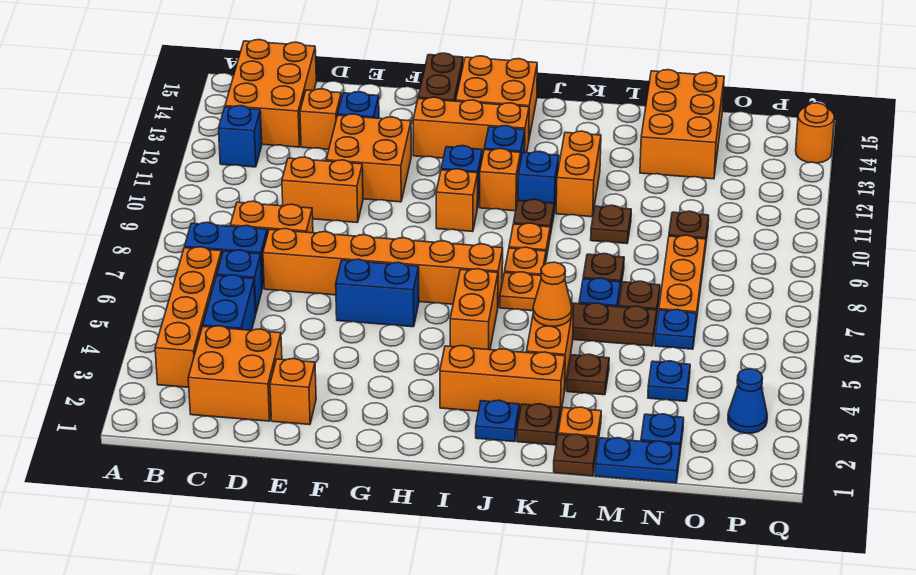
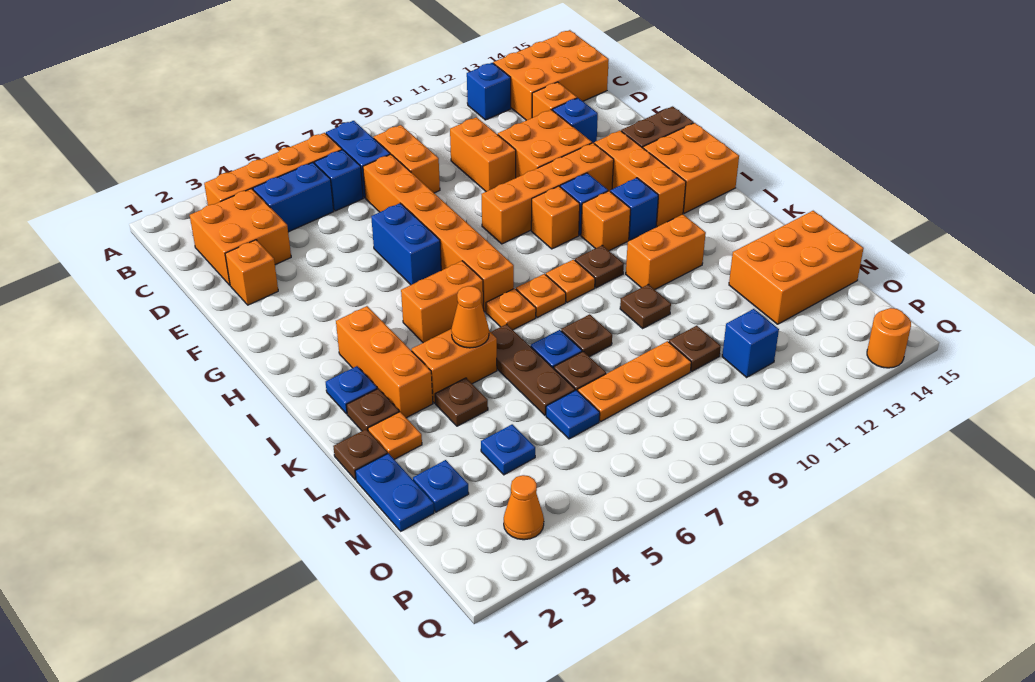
none -> orange 1x4 brick [481,143,614,244]
blue 1x1 brick [518,151,559,212] -> blue 1x1 brick moved to [722,309,779,377]
blue 1x1 cone [728,369,767,433] -> orange 1x1 cone [504,475,544,540]

